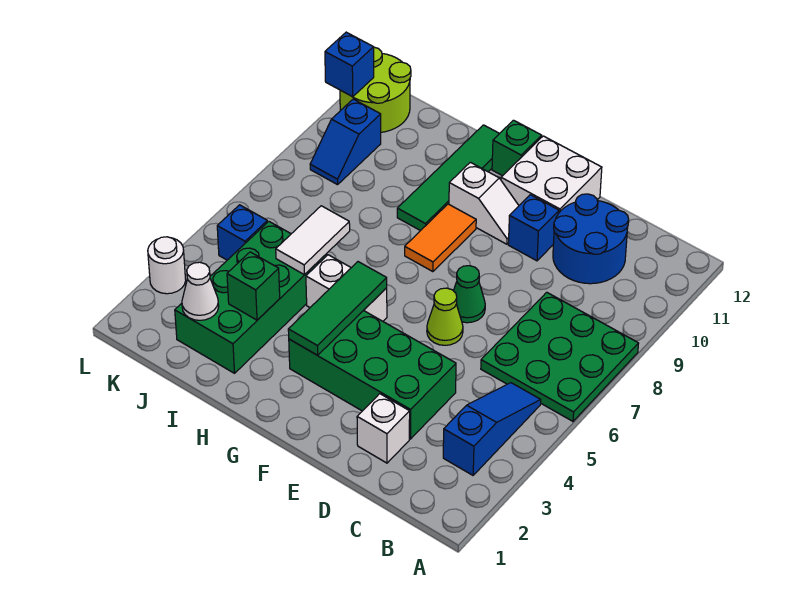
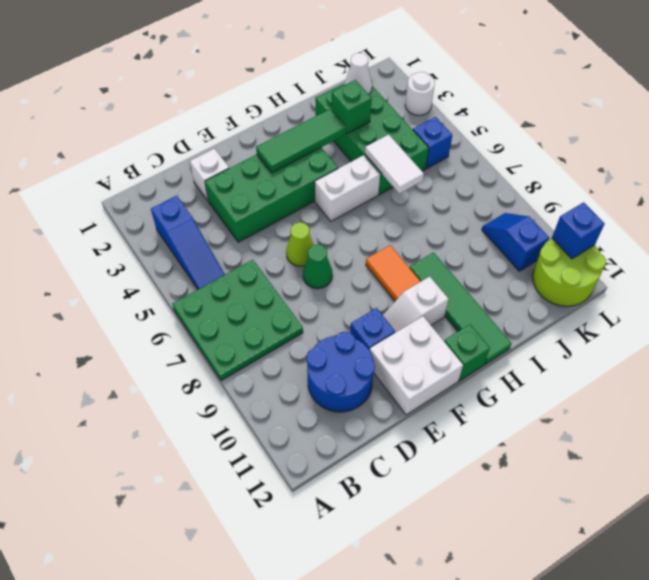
green 1x3 tile [288,262,387,355] -> green 1x3 tile turned to [256,109,346,173]

